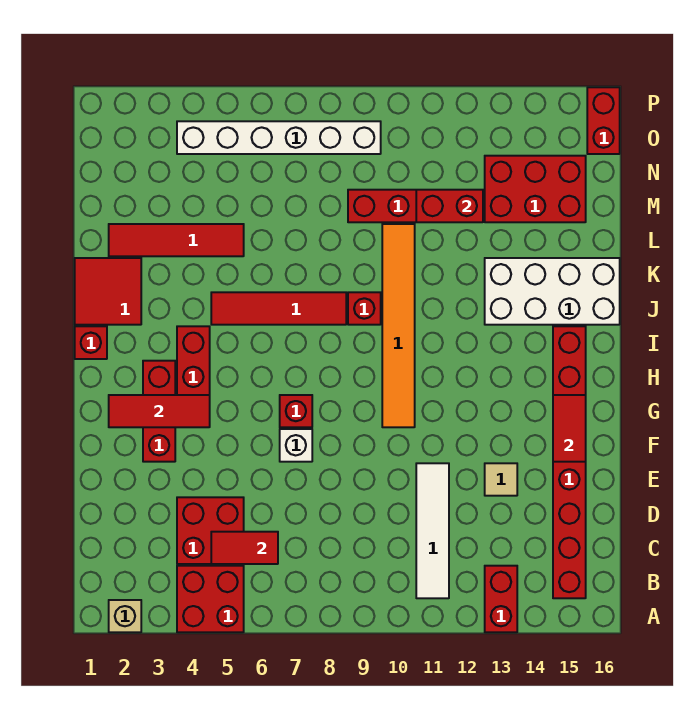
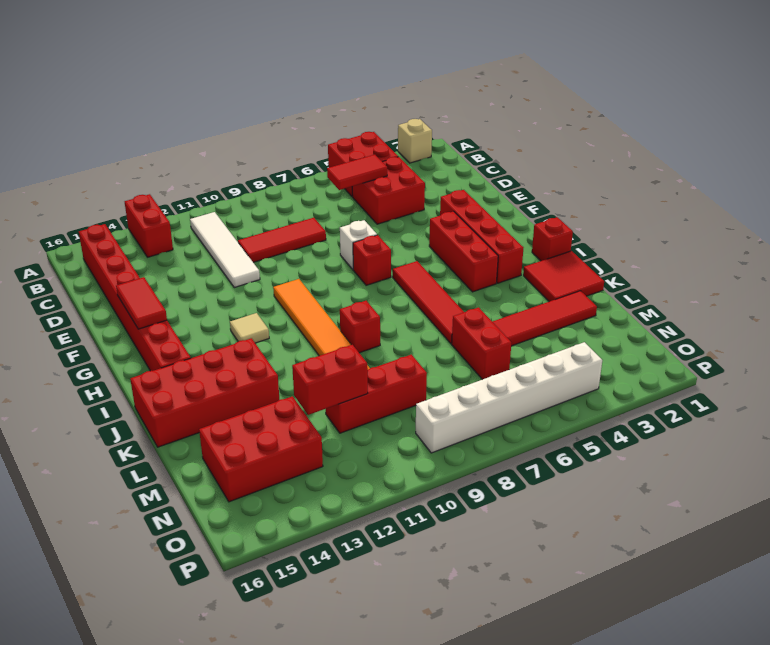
tan 1x1 tile [485,463,517,496] -> tan 1x1 tile moved to [230,313,269,343]
red 1x3 brick [143,361,175,462] -> red 1x4 brick [440,190,523,283]
red 1x3 tile [109,395,210,427] -> red 1x3 tile moved to [238,218,326,262]
red 1x4 tile [211,292,346,325] -> red 1x4 tile turned to [393,261,464,344]
white 2x4 brick [485,258,620,325] -> red 2x4 brick [130,338,279,447]
red 1x2 brick [587,87,620,154] -> red 1x2 brick moved to [452,307,511,380]

